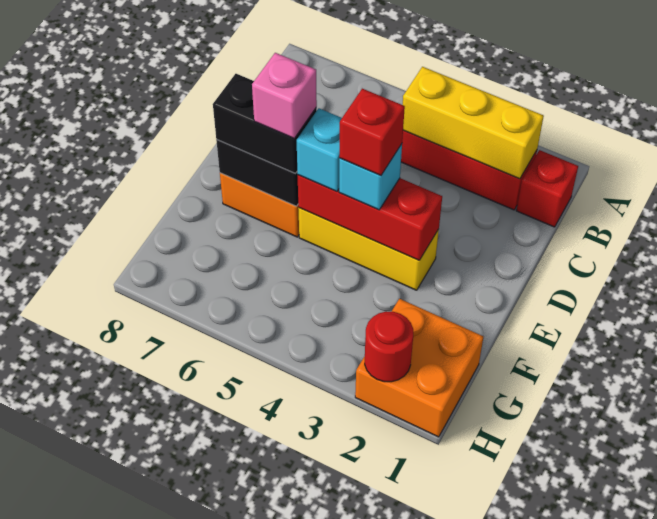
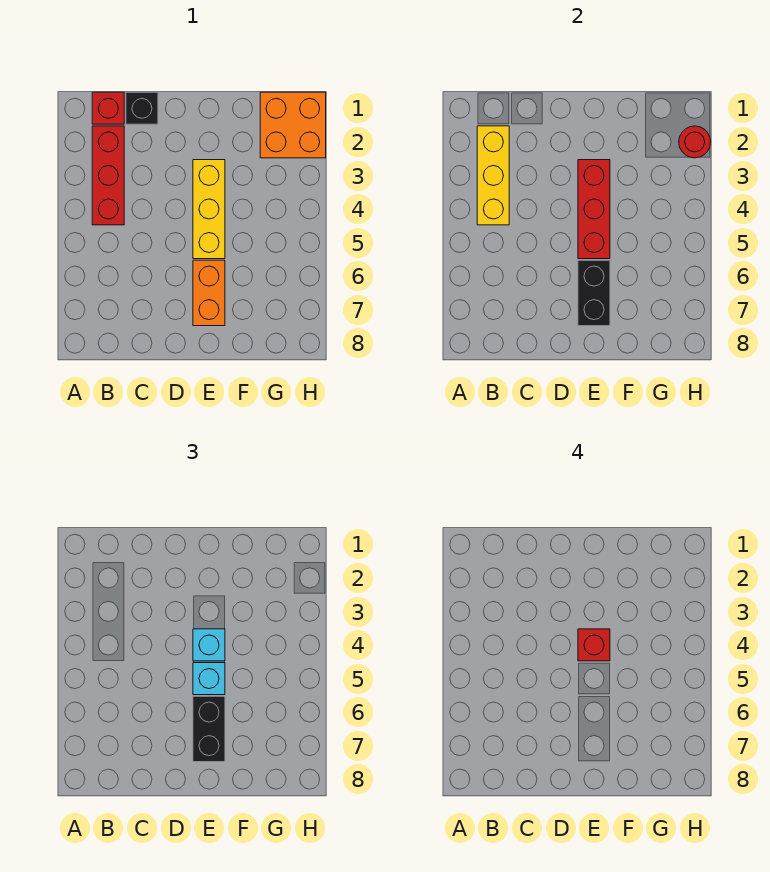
none -> black 1x1 brick [126,92,158,124]
pink 1x1 brick [252,53,317,138] -> none

